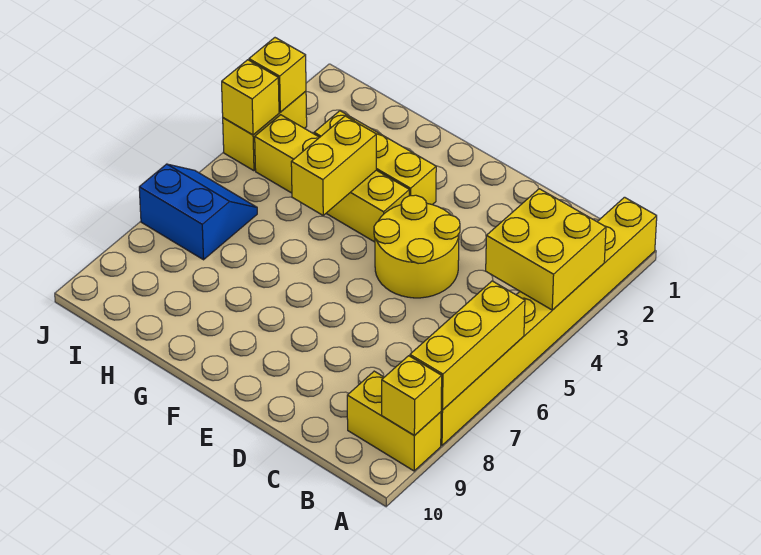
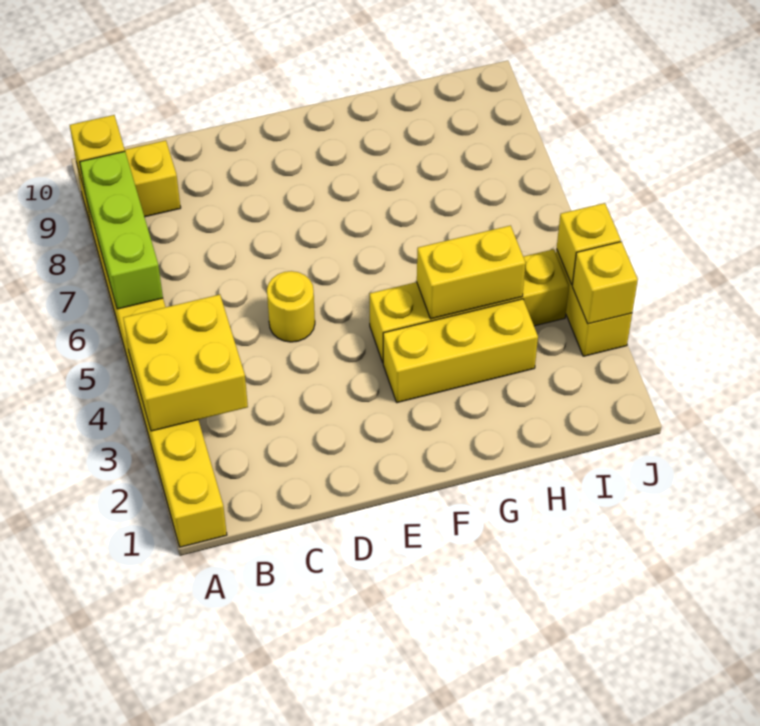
yellow 1x3 brick [410,281,525,410] -> lime 1x3 brick [80,151,163,309]
yellow 2x2 round brick [374,195,460,298] -> yellow 1x1 round brick [267,271,315,342]
yellow 1x2 brick [291,116,376,215] -> yellow 1x2 brick turned to [417,226,526,319]
blue 2x2 slope [139,164,257,260] -> none

